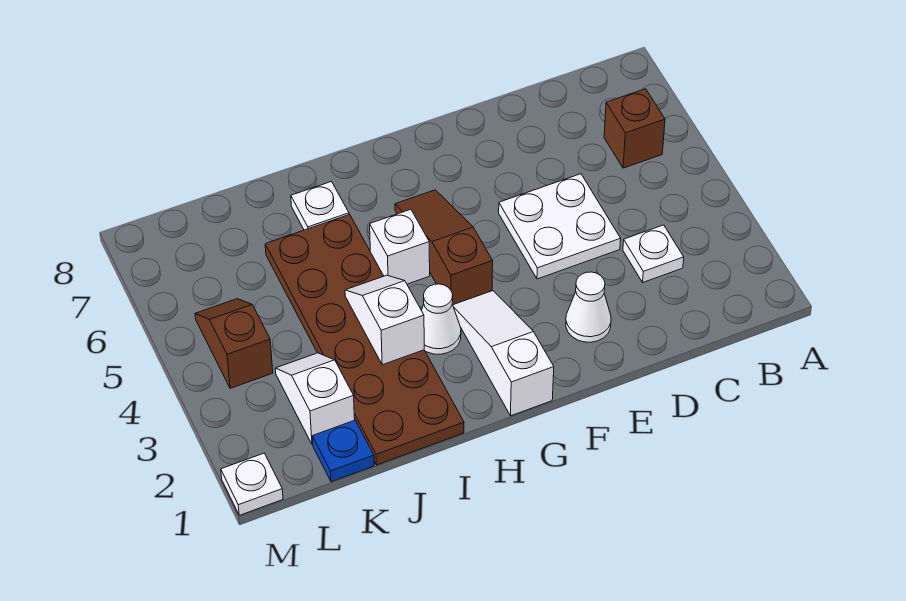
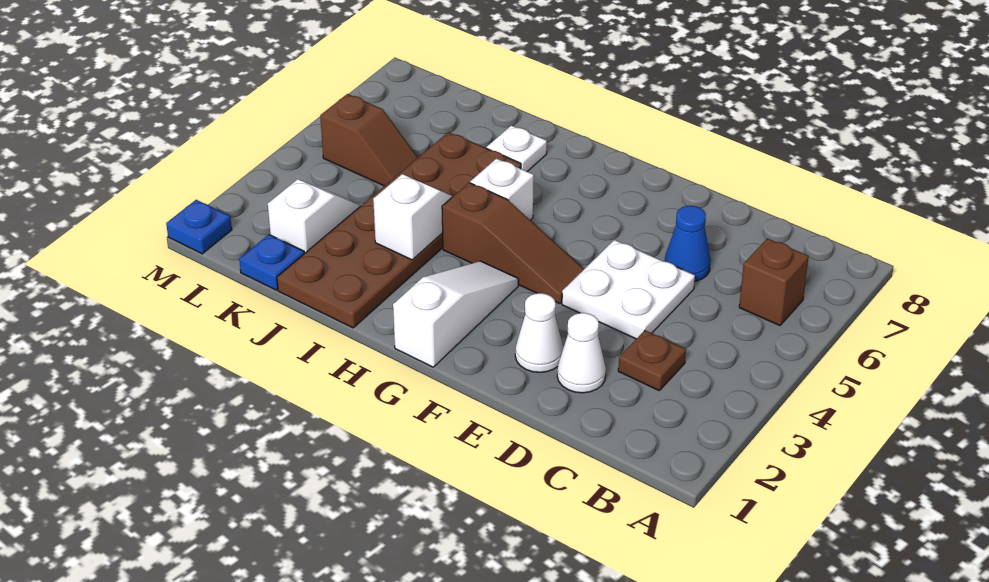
white 1x1 plate [623,225,684,282] -> brown 1x1 plate [618,330,686,390]
none -> blue 1x1 cone [665,206,711,281]
brown 1x3 slope [395,190,493,305] -> brown 1x3 slope turned to [442,183,584,304]
white 1x1 cone [422,284,461,354] -> white 1x1 cone moved to [557,313,606,393]
brown 1x2 slope [195,299,273,388] -> brown 1x2 slope turned to [320,94,418,186]
white 1x1 plate [221,453,283,515] -> blue 1x1 plate [166,200,232,254]

